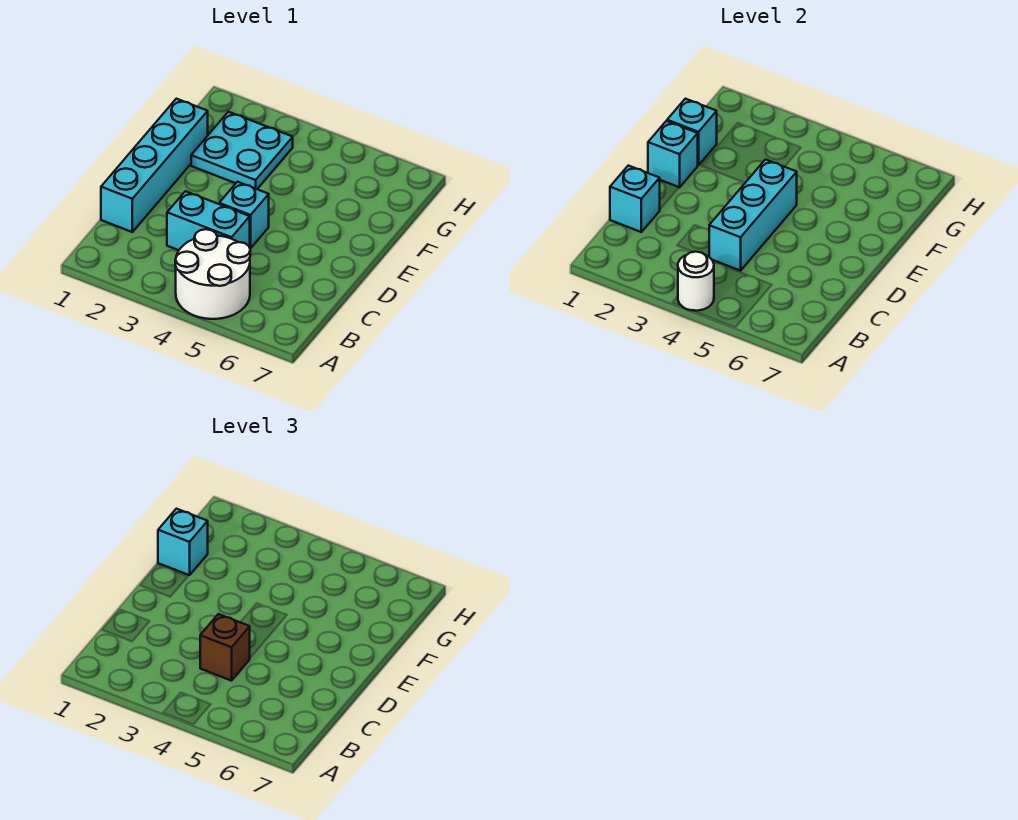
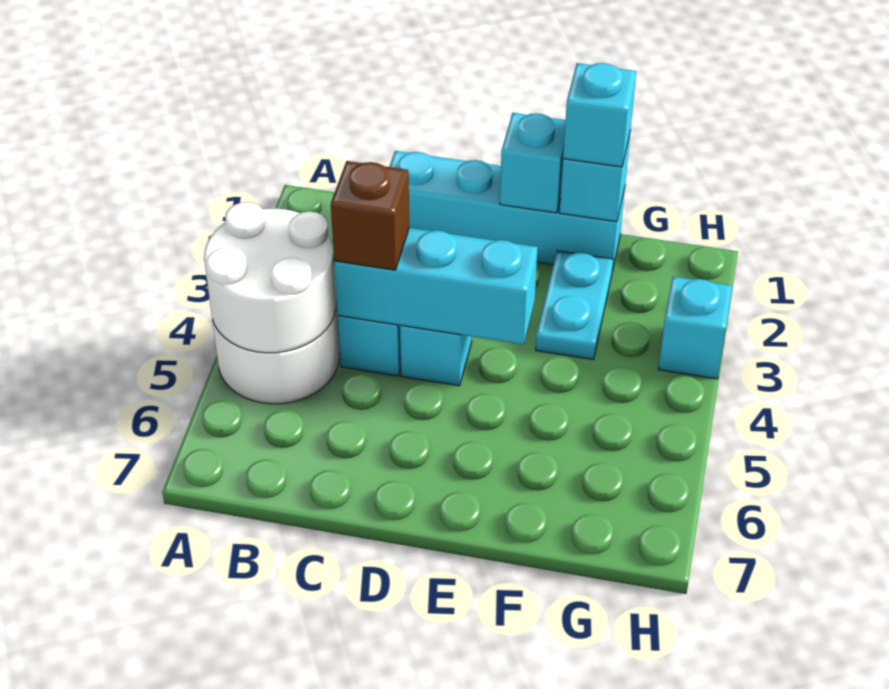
white 1x1 round brick [678,252,714,311] -> white 2x2 round brick [204,202,336,353]
cyan 1x1 brick [610,166,660,232] -> cyan 1x1 brick moved to [658,277,732,379]
cyan 2x2 plate [191,112,293,189] -> cyan 1x2 plate [536,251,613,360]

